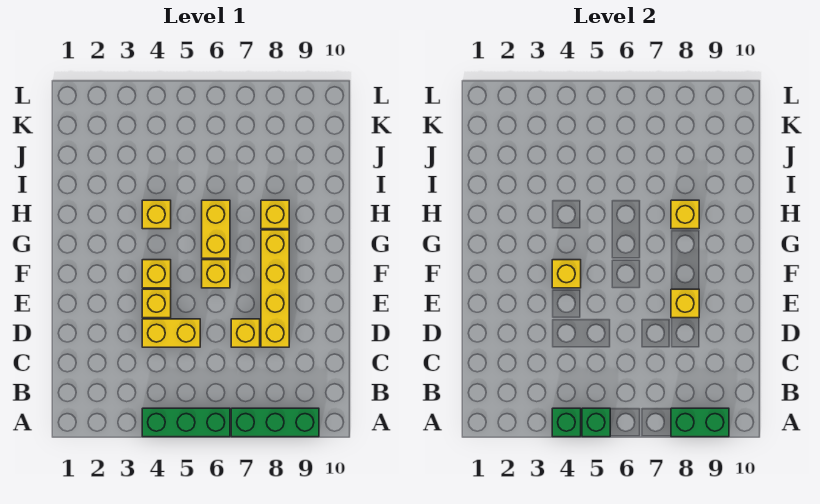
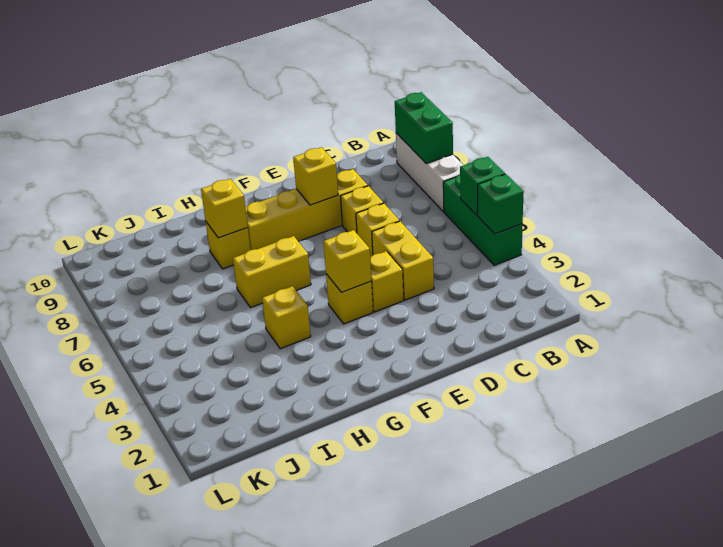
green 1x3 brick [231,408,319,437] -> white 1x3 brick [396,133,463,211]
yellow 1x1 brick [202,260,230,288] -> yellow 1x1 brick moved to [356,203,399,257]

